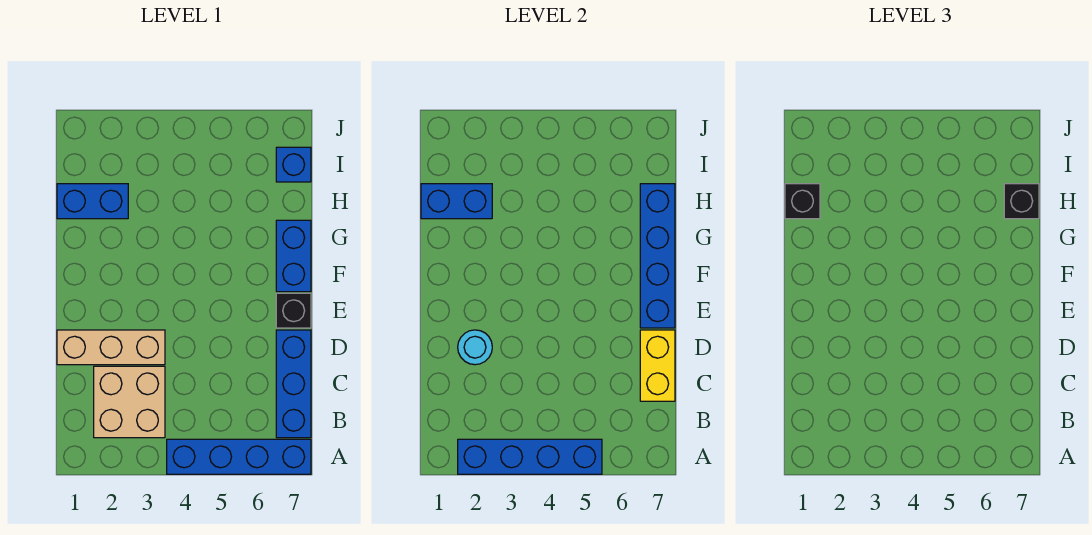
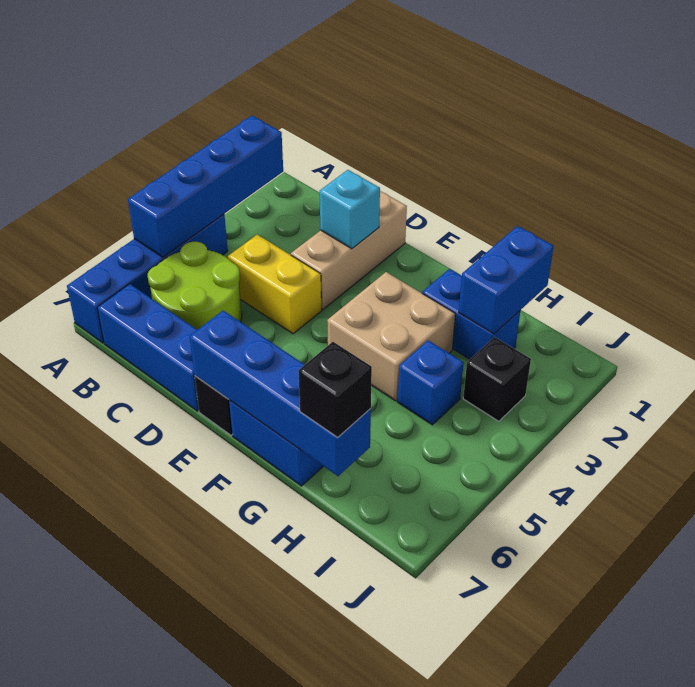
tan 2x2 brick [94,366,165,438] -> tan 2x2 brick moved to [327,272,455,401]
none -> lime 2x2 round brick [148,242,242,330]
yellow 1x2 brick [640,330,675,401] -> yellow 1x2 brick moved to [228,235,322,334]
cyan 1x1 round brick [458,330,492,365] -> cyan 1x1 brick [320,170,380,249]
blue 1x2 brick [57,184,128,219] -> blue 1x2 brick turned to [422,269,520,359]
black 1x1 brick [785,184,820,219] -> black 1x1 brick moved to [463,337,531,421]
blue 1x1 brick [276,147,311,182] -> blue 1x1 brick moved to [398,340,464,425]

